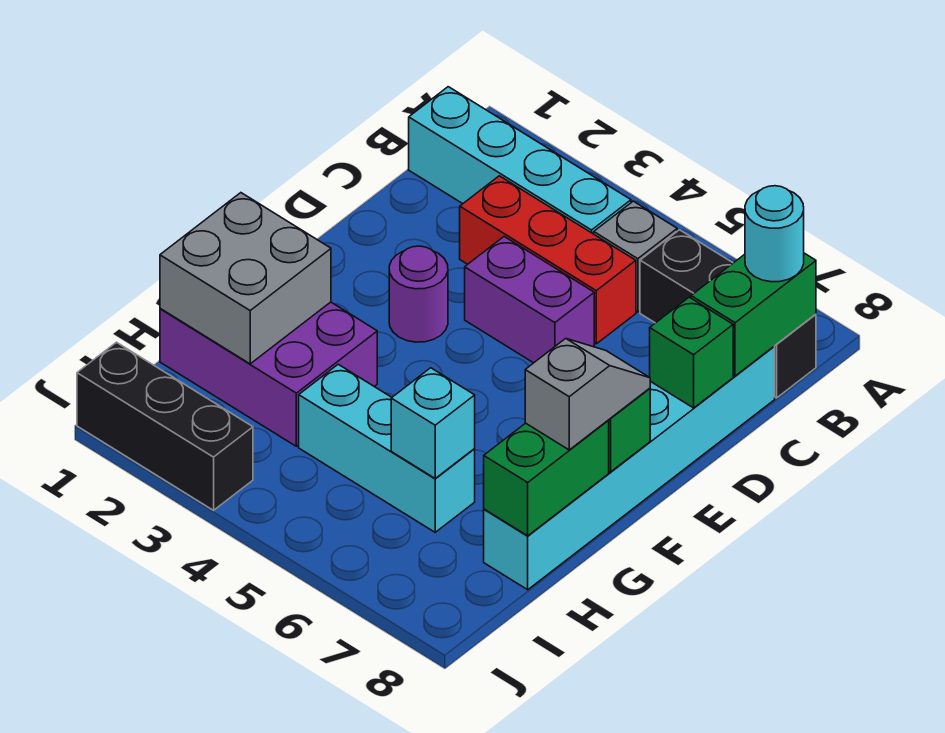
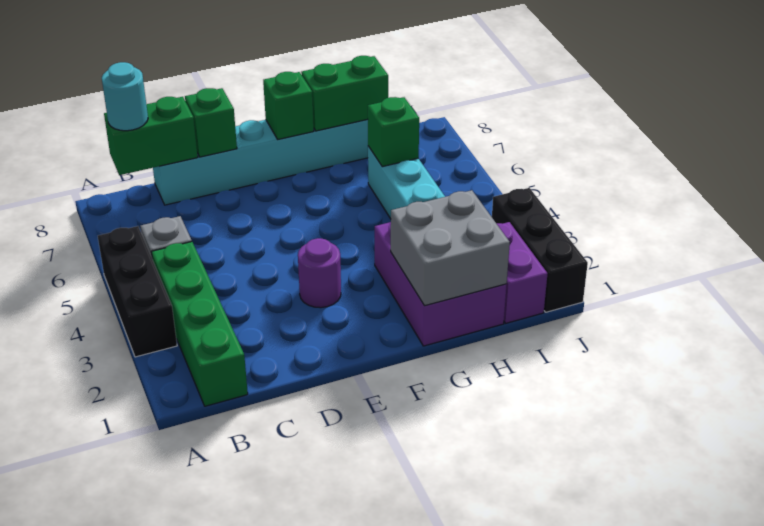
cyan 1x4 brick [409,87,631,234] -> green 1x4 brick [152,242,248,406]
black 1x3 brick [640,230,816,398] -> black 1x3 brick moved to [98,226,177,357]
red 1x3 brick [460,176,636,344] -> none
purple 1x2 brick [465,237,594,363] -> purple 1x2 brick moved to [497,222,548,323]
grey 1x2 slope [525,338,650,450] -> none
cyan 1x1 brick [391,368,475,479] -> green 1x1 brick [368,97,419,167]

